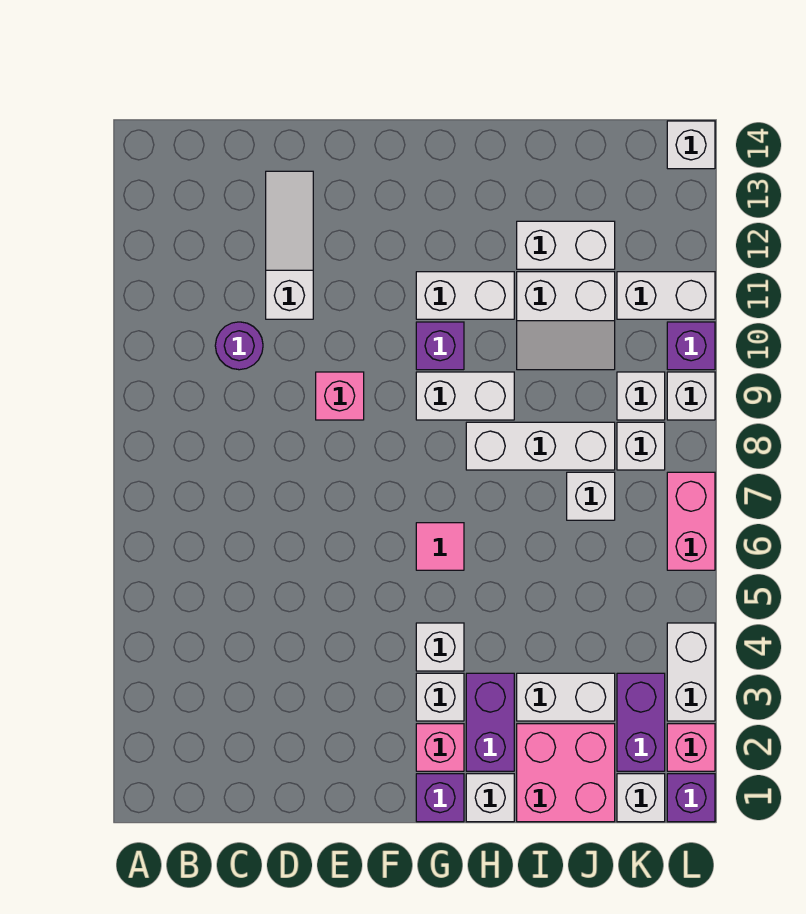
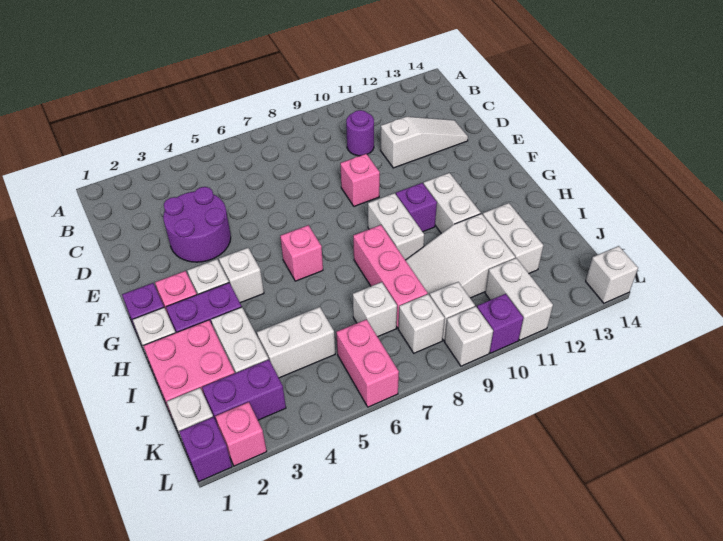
none -> purple 2x2 round brick [163,187,231,262]
pink 1x1 tile [416,523,464,570] -> pink 1x1 brick [280,225,323,281]
white 1x3 brick [466,422,615,470] -> pink 1x3 brick [353,225,428,328]
white 2x2 slope [517,272,615,370] -> white 2x3 slope [406,214,515,298]
white 1x2 brick [667,623,715,721] -> white 1x2 brick moved to [257,307,335,378]
pink 1x2 brick [667,472,715,570] -> pink 1x2 brick turned to [336,319,399,407]

